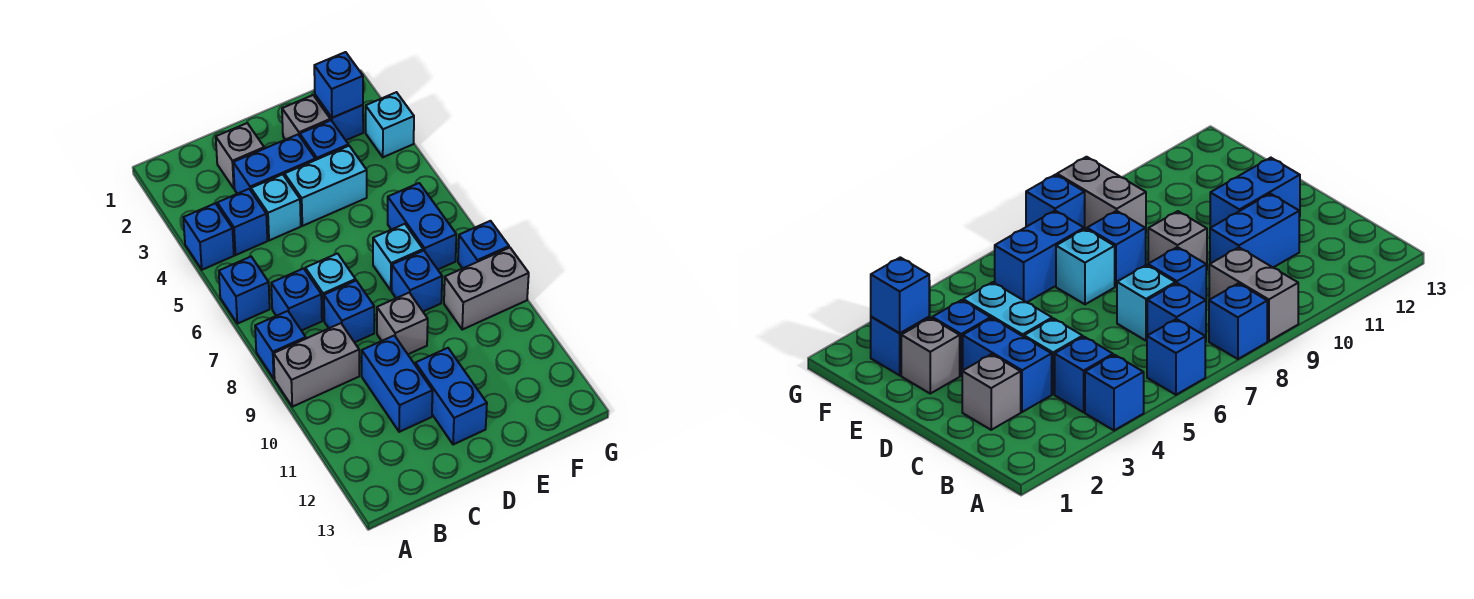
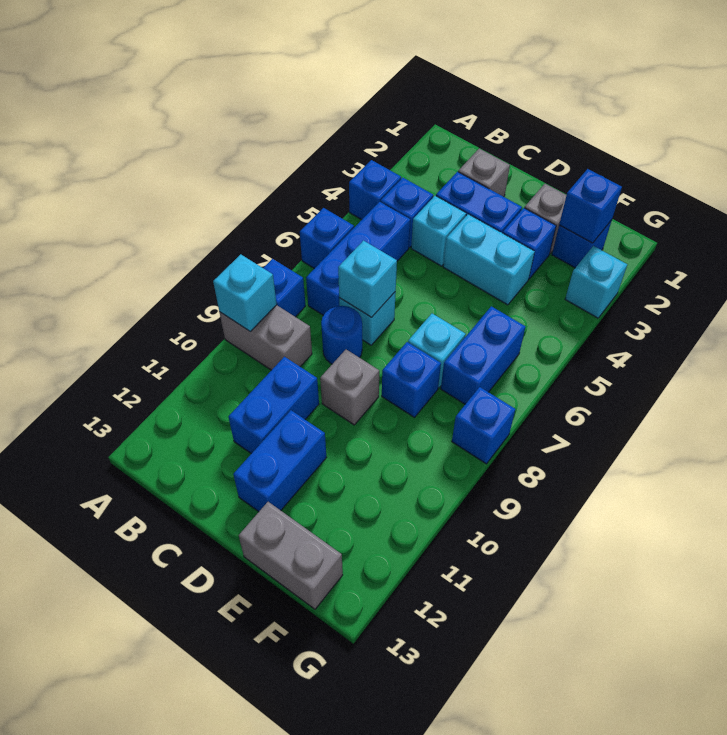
none -> cyan 1x1 brick [213,254,277,332]
blue 1x1 brick [271,268,322,331] -> blue 1x3 brick [306,202,410,315]
none -> cyan 1x1 brick [338,241,397,317]
blue 1x1 brick [324,281,374,342] -> blue 1x1 round brick [321,306,362,364]
grey 1x2 brick [444,248,529,330] -> grey 1x2 brick moved to [239,502,343,609]

